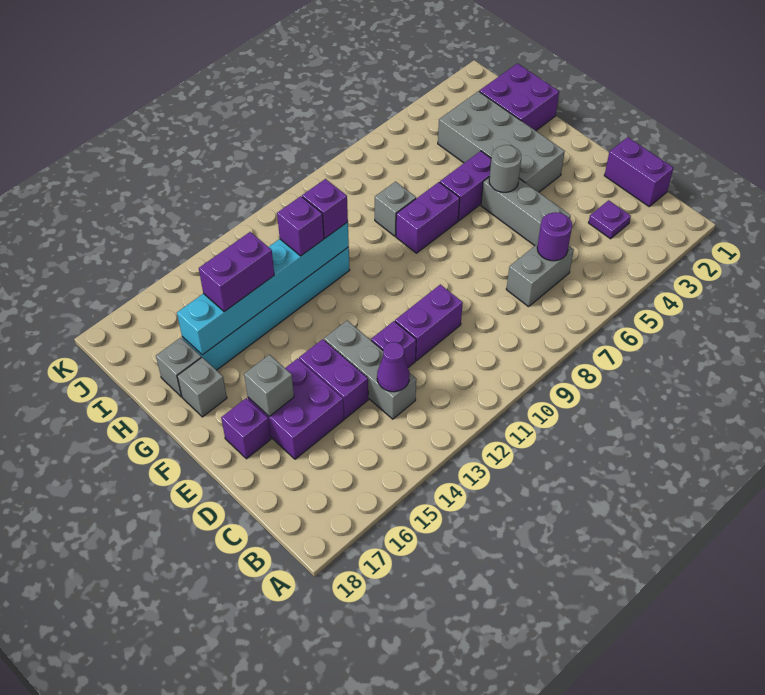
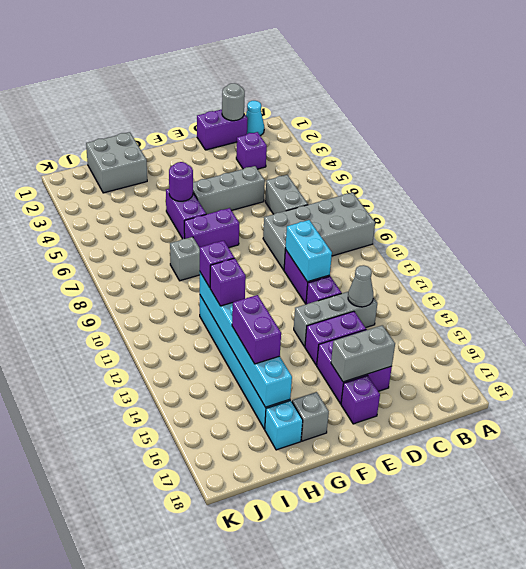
none -> cyan 1x1 cone [246,101,264,136]
purple 1x1 plate [589,200,631,239] -> purple 1x1 brick [236,132,267,169]
purple 1x1 round brick [537,212,572,261] -> purple 1x1 round brick moved to [169,162,193,201]
purple 1x1 cone [377,342,410,392] -> grey 1x1 cone [348,265,373,307]
none -> cyan 1x2 brick [285,220,332,282]
grey 1x1 brick [244,355,294,417] -> grey 1x2 brick [331,325,395,382]
grey 2x4 brick [438,91,565,192] -> grey 2x4 brick moved to [263,192,375,270]
grey 1x1 round brick [489,145,521,192] -> grey 1x1 round brick moved to [222,83,245,121]
purple 1x2 brick [396,182,460,253] -> purple 1x2 brick turned to [184,208,239,248]
purple 2x2 brick [479,63,559,131] -> grey 2x2 brick [86,132,147,193]
grey 1x1 brick [156,338,201,397] -> cyan 1x1 brick [265,400,303,450]

